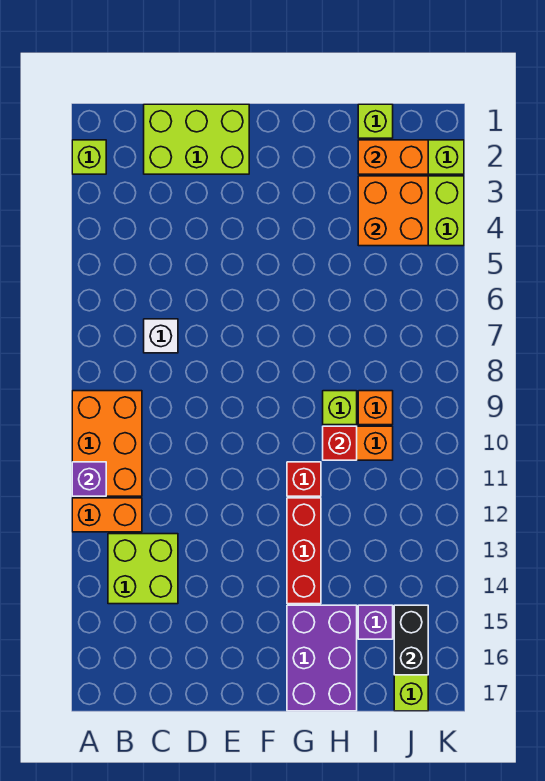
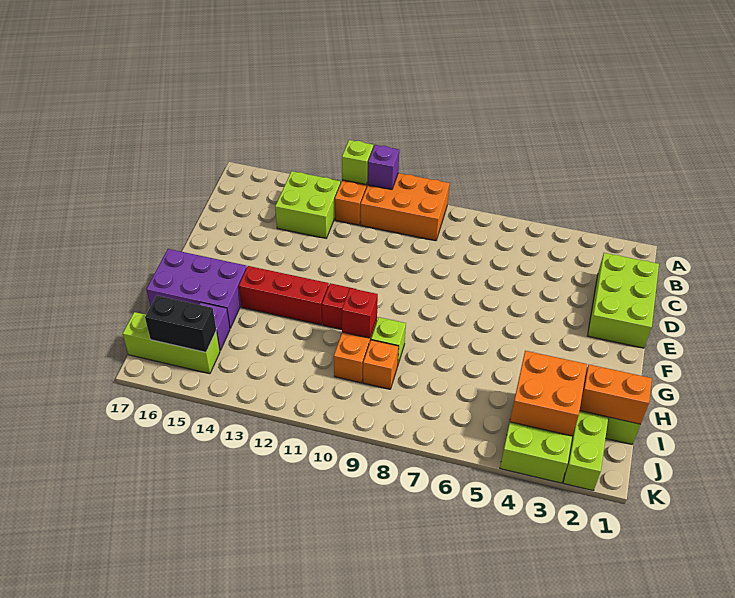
lime 1x1 brick [72,140,106,174] -> lime 1x1 brick moved to [342,140,373,184]
white 1x1 brick [144,319,178,353] -> none
orange 1x2 brick [358,140,428,174] -> orange 1x2 brick turned to [580,365,652,424]

